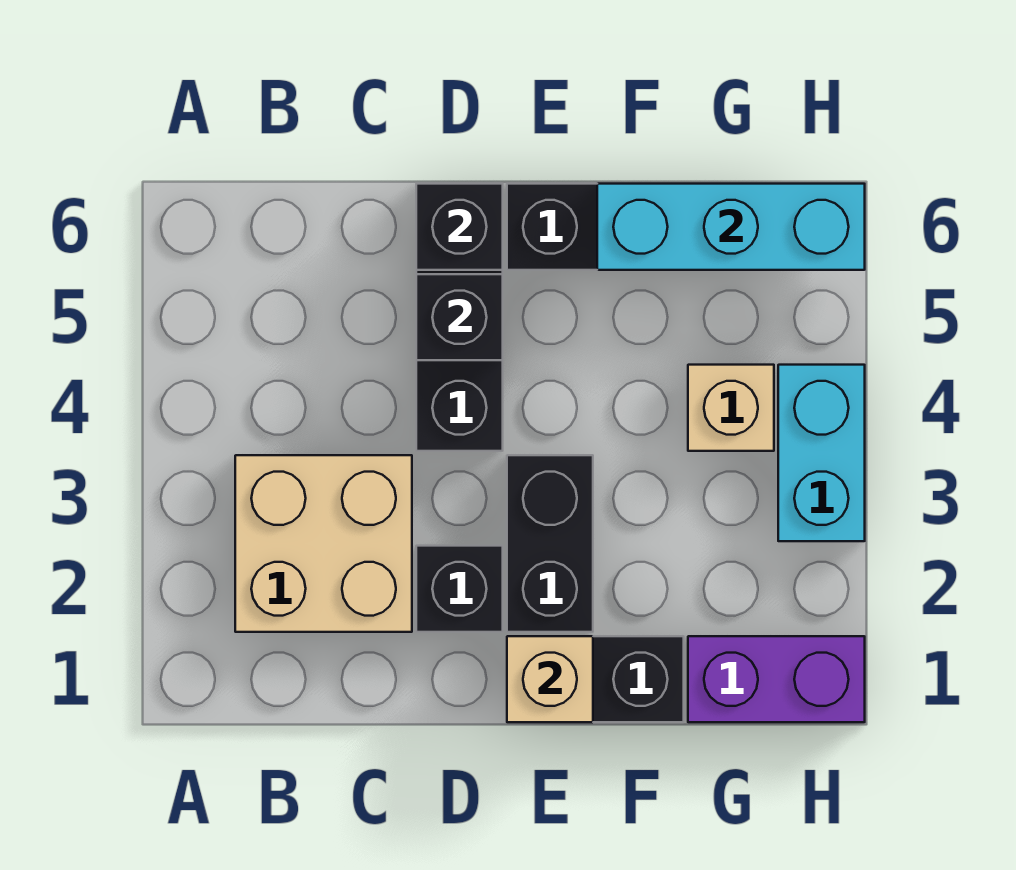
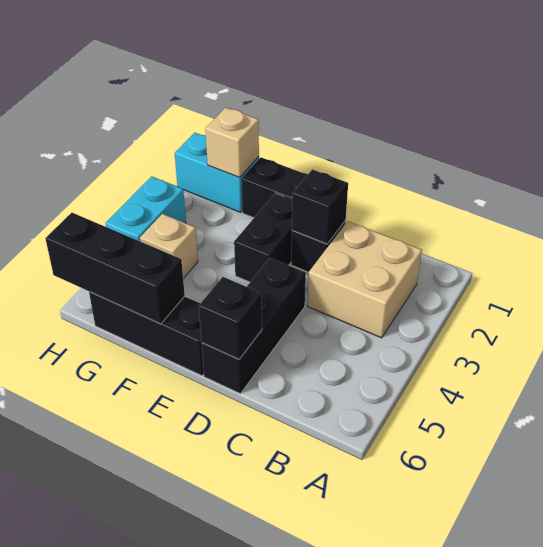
black 1x1 brick [416,274,503,360] -> black 1x1 brick moved to [292,169,348,244]
tan 1x1 brick [507,636,593,722] -> tan 1x1 brick moved to [205,108,259,177]
cyan 1x3 brick [597,184,865,270] -> black 1x3 brick [45,213,185,324]
purple 1x2 brick [688,636,865,722] -> cyan 1x2 brick [175,133,259,212]

